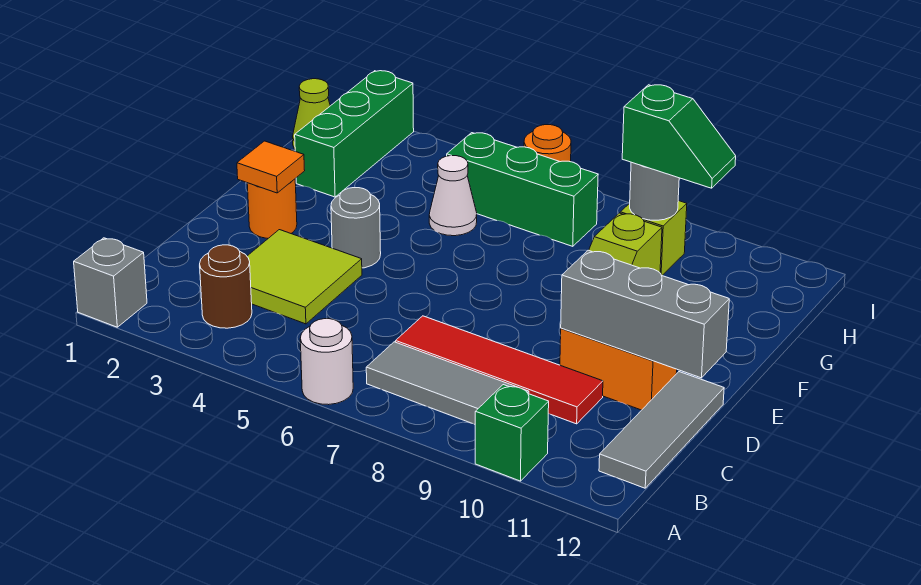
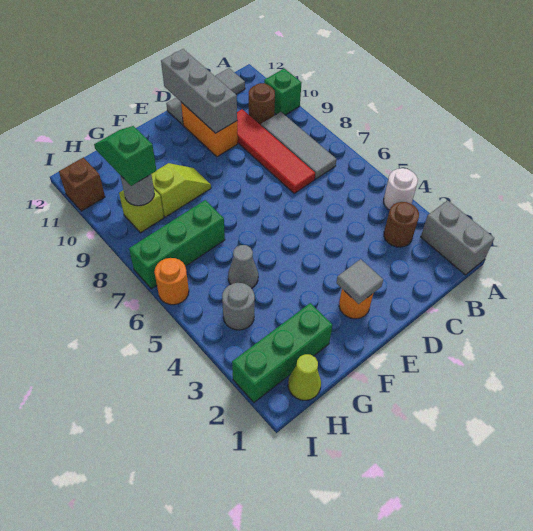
grey 1x1 brick [74,238,147,327] -> grey 1x2 brick [421,200,494,275]
white 1x1 round brick [300,319,353,405] -> white 1x1 round brick moved to [384,168,418,210]
none -> brown 1x1 round brick [249,83,275,125]
lime 2x2 tile [247,230,362,324] -> none
orange 1x1 tile [237,141,305,193] -> grey 1x1 tile [336,259,383,304]
grey 1x1 round brick [331,188,381,268] -> grey 1x1 round brick moved to [222,283,255,330]
white 1x1 cone [429,156,477,236] -> grey 1x1 cone [228,245,258,288]
green 1x3 brick [447,133,598,246] -> green 1x3 brick turned to [129,200,225,289]
none -> brown 1x1 brick [59,157,105,211]

